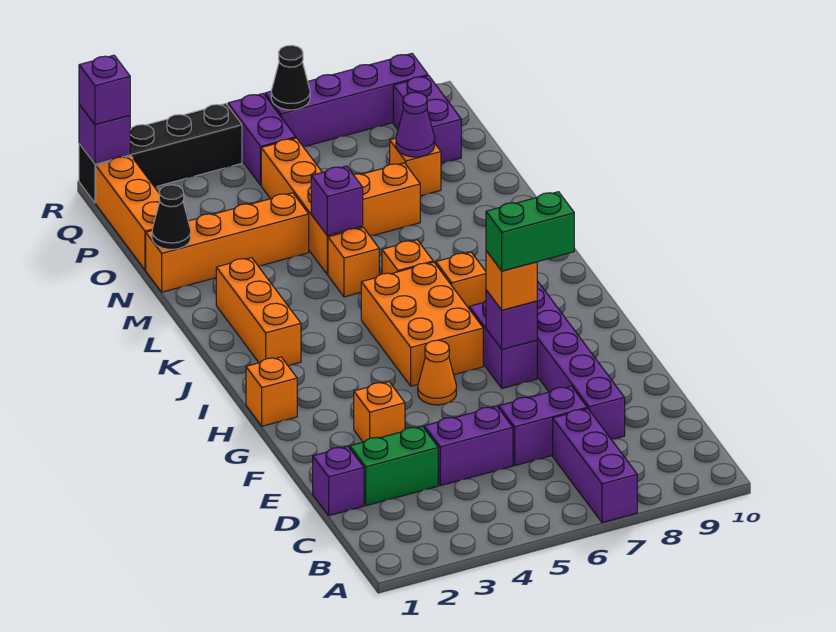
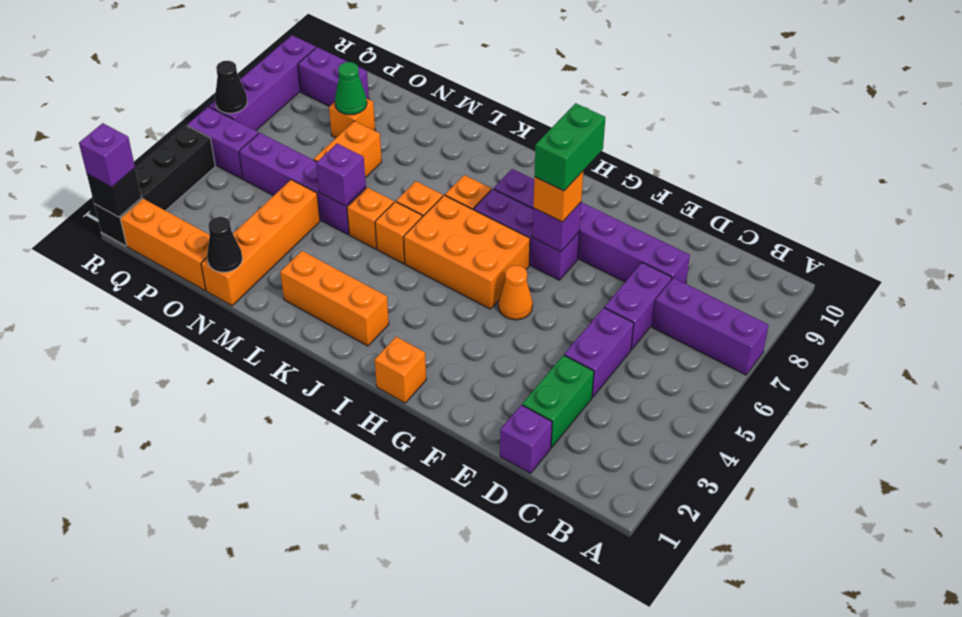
orange 1x1 brick [354,382,405,442] -> orange 1x1 brick moved to [375,202,422,264]
purple 1x2 brick [469,301,537,389] -> purple 1x3 brick [474,189,579,280]
orange 1x4 brick [261,138,363,275] -> purple 1x4 brick [239,133,366,234]
purple 1x1 cone [396,92,435,157] -> green 1x1 cone [335,62,367,115]
purple 1x1 brick [79,104,130,164] -> black 1x1 brick [87,168,142,217]

